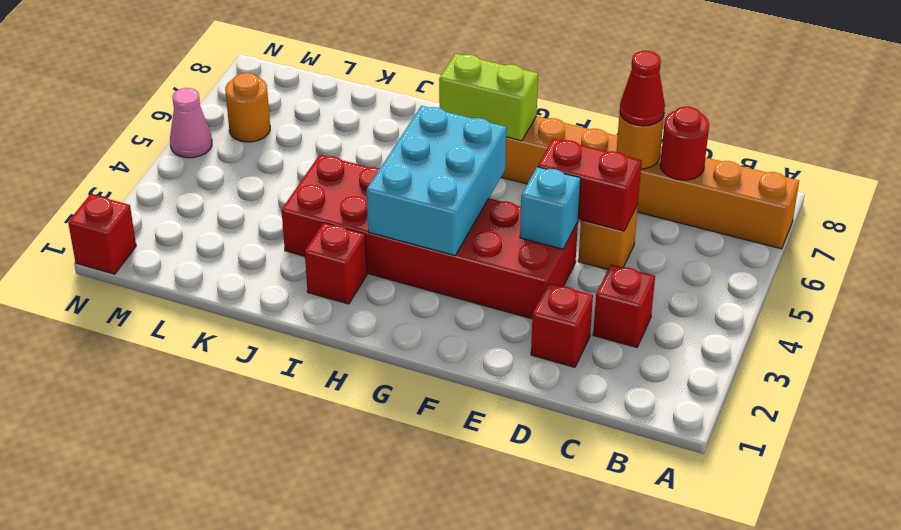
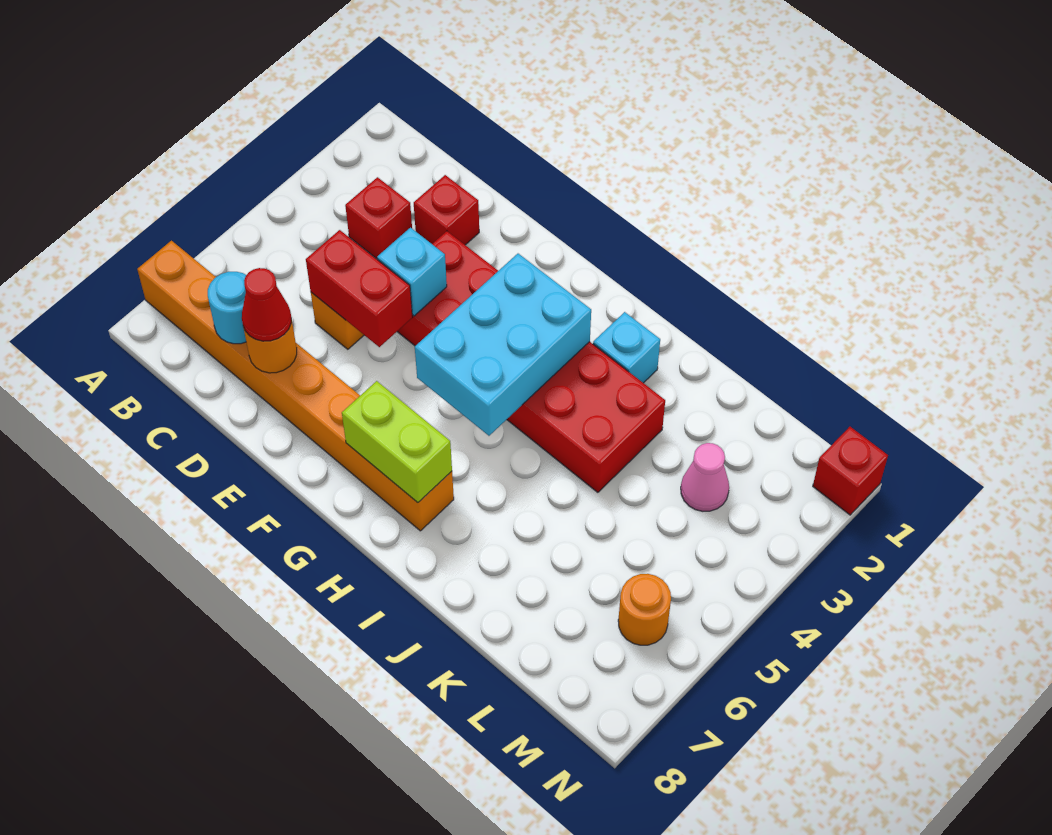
red 1x1 round brick [660,107,709,180] -> cyan 1x1 round brick [208,272,246,344]
red 1x1 brick [305,223,367,304] -> cyan 1x1 brick [593,312,660,383]
pink 1x1 cone [170,88,212,158] -> pink 1x1 cone moved to [681,443,729,511]

